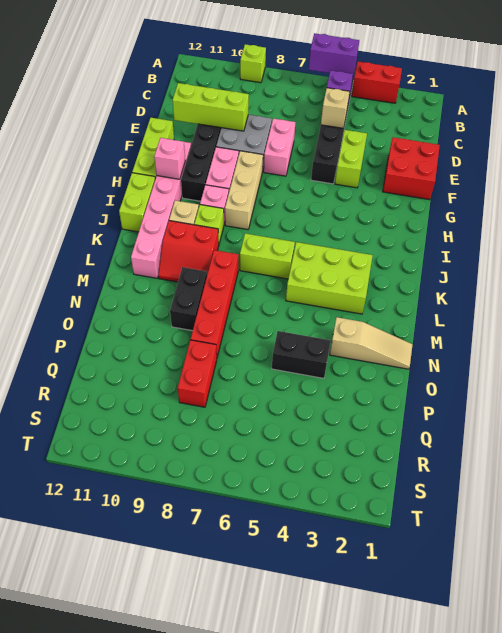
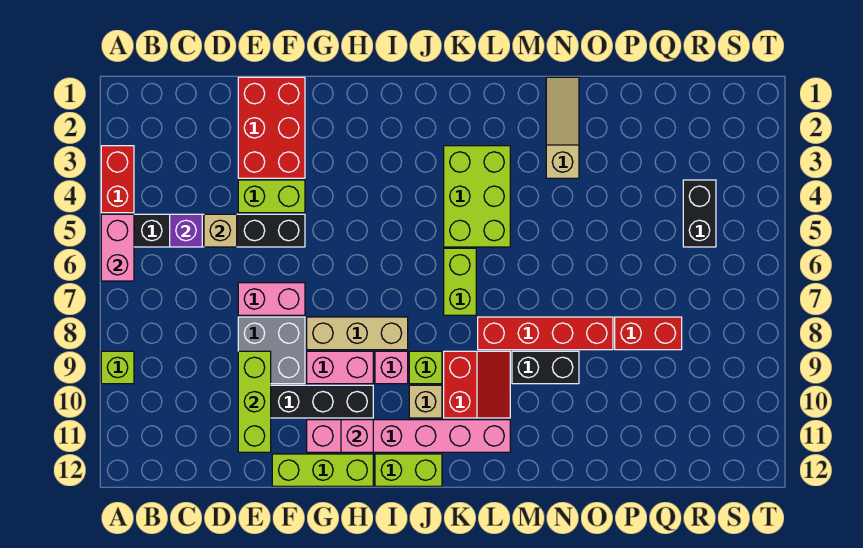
purple 1x2 brick [309,33,359,76] -> pink 1x2 brick [101,214,134,281]
red 2x2 brick [383,137,440,200] -> red 2x3 brick [238,77,305,178]
black 1x2 brick [272,331,331,378] -> black 1x2 brick moved to [683,180,716,247]

